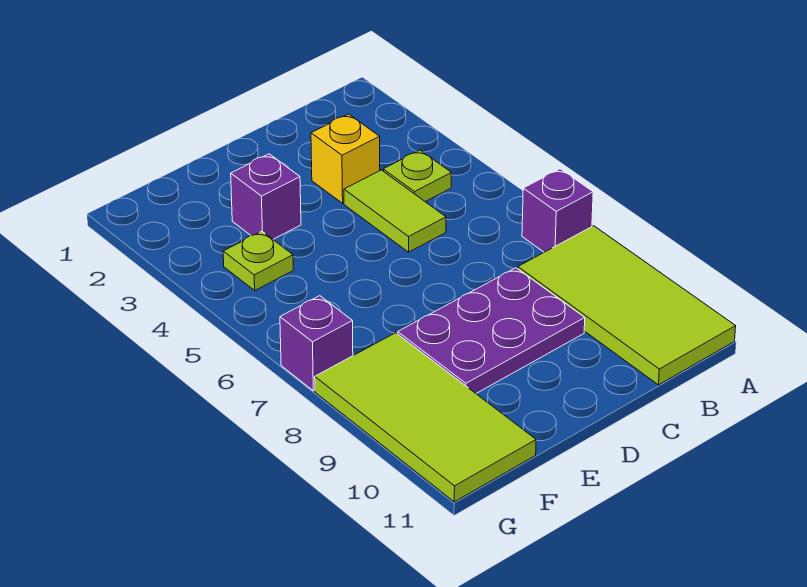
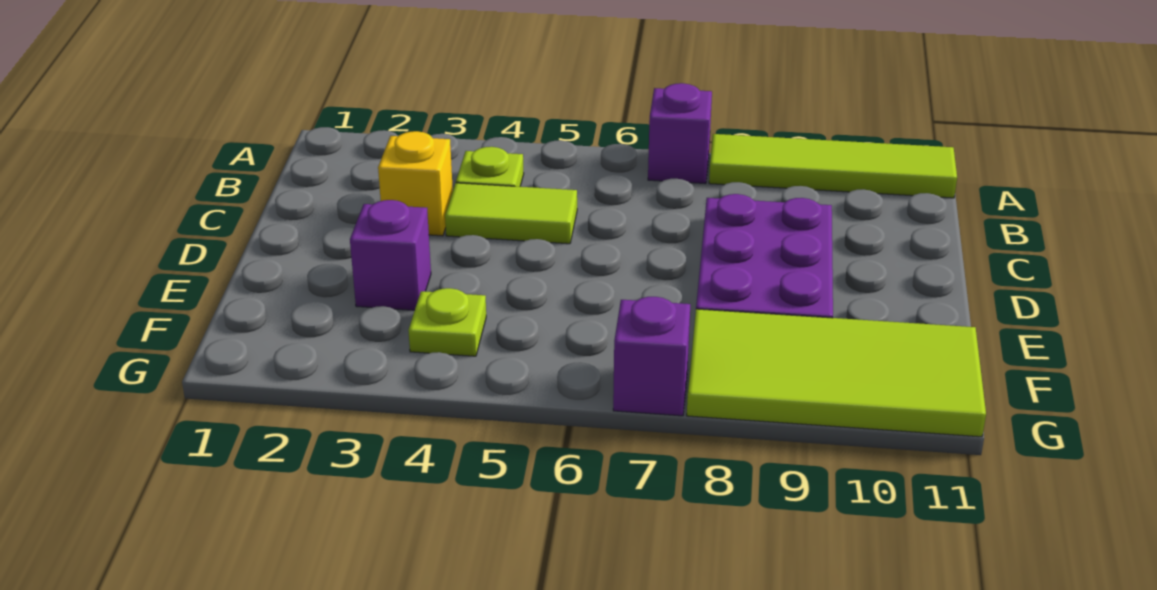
lime 2x4 tile [518,226,736,385] -> lime 1x4 tile [709,134,957,198]

